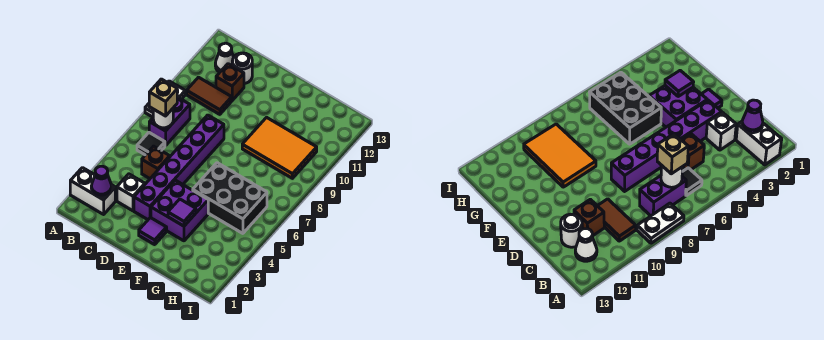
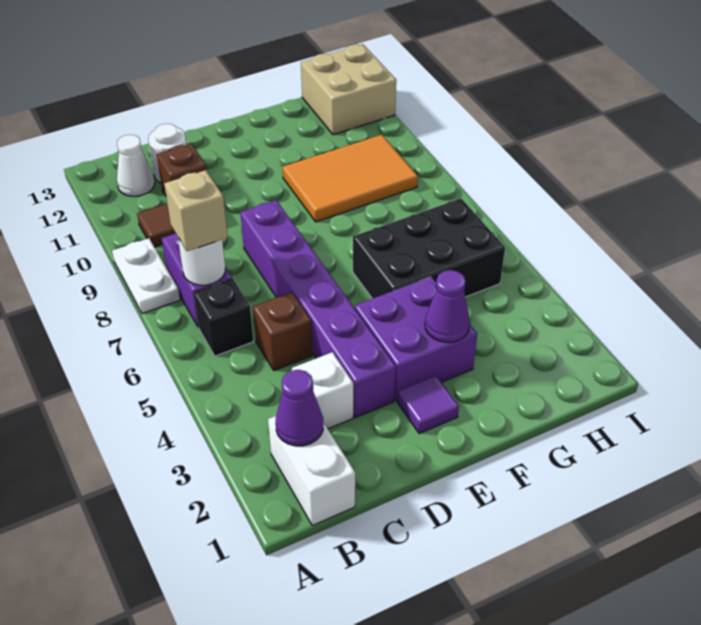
white 1x2 brick [70,168,115,214] -> white 1x2 brick turned to [268,416,355,526]
black 1x1 tile [137,133,165,155] -> black 1x1 brick [194,279,253,356]
purple 1x1 tile [168,199,196,226] -> purple 1x1 cone [425,270,470,342]
none -> tan 2x2 brick [301,44,396,135]

